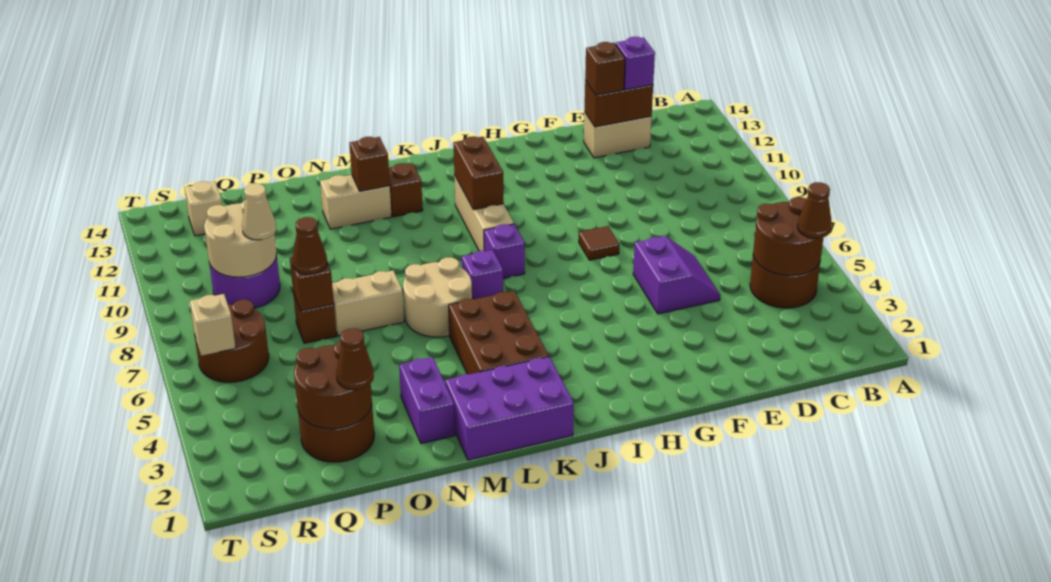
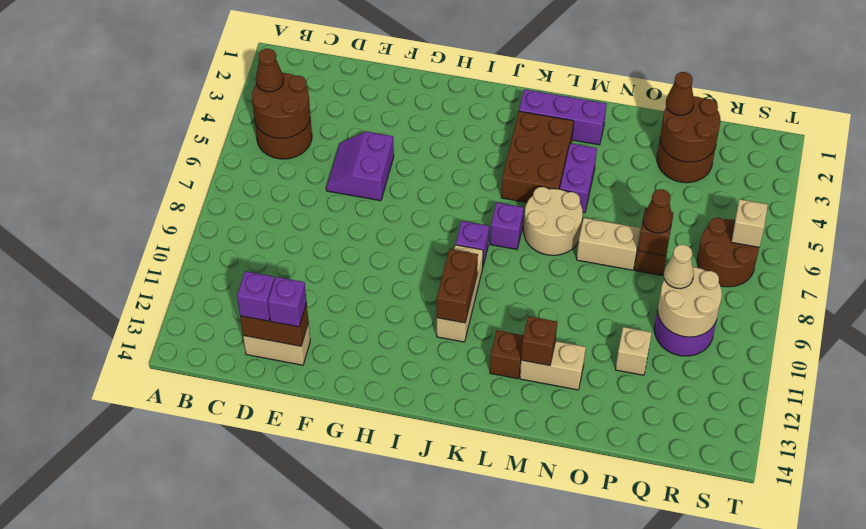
brown 1x1 brick [585,42,625,95] -> purple 1x1 brick [268,277,307,327]
brown 1x1 tile [579,226,619,260] -> none
purple 2x3 brick [445,357,574,460] -> purple 1x3 brick [519,89,607,145]
purple 1x2 brick [399,357,455,444] -> purple 1x2 brick moved to [560,143,597,213]
tan 1x1 brick [185,181,222,236] -> tan 1x1 brick moved to [615,327,652,375]

